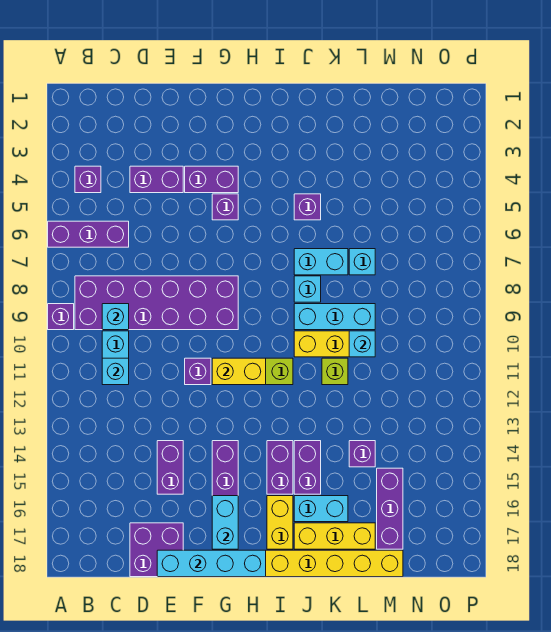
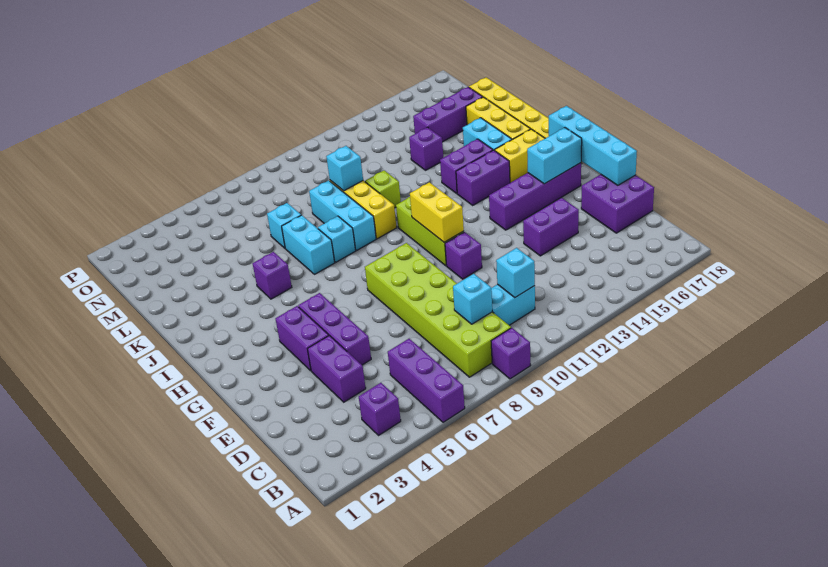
purple 2x6 brick [75,276,238,330] -> lime 2x6 brick [365,243,511,377]
purple 1x1 brick [212,194,238,220] -> purple 1x3 brick [298,293,371,365]

